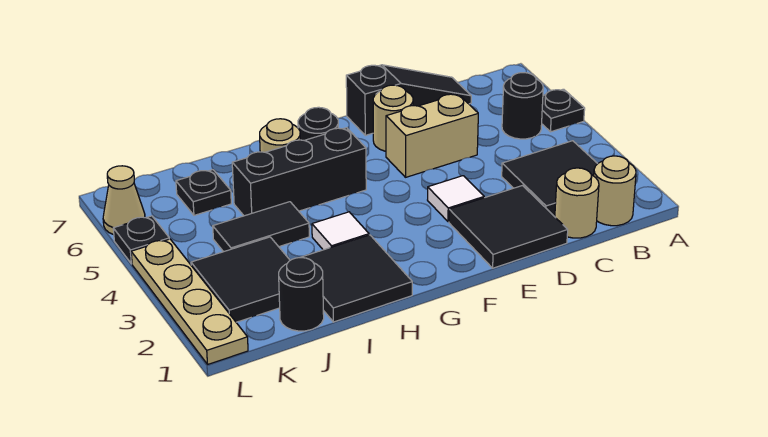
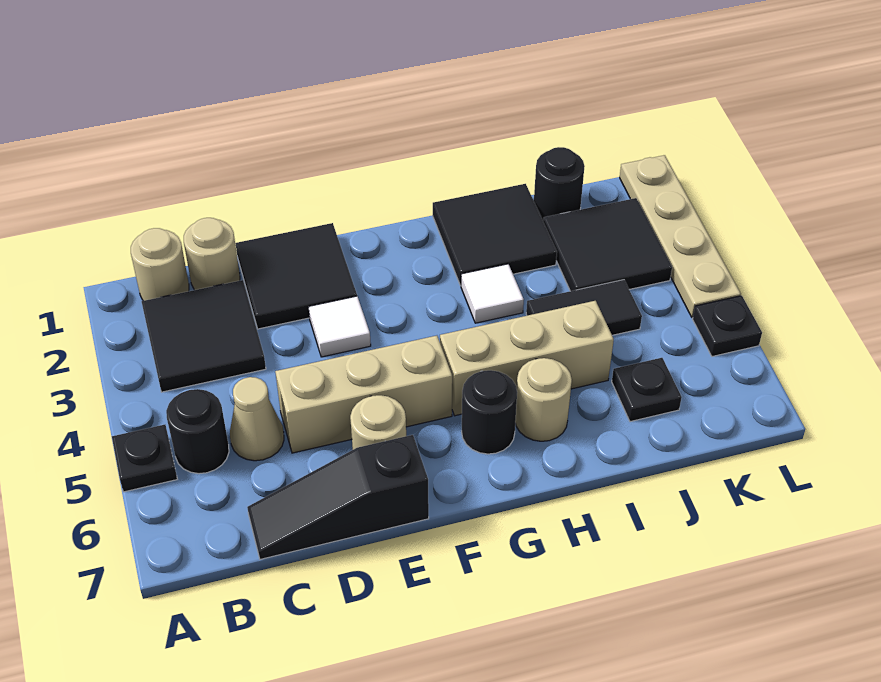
tan 1x2 brick [386,94,478,177] -> tan 1x3 brick [275,336,452,453]
black 1x3 brick [232,128,366,216] -> tan 1x3 brick [440,301,614,416]
tan 1x1 cone [103,166,145,235] -> tan 1x1 cone moved to [230,377,284,461]

